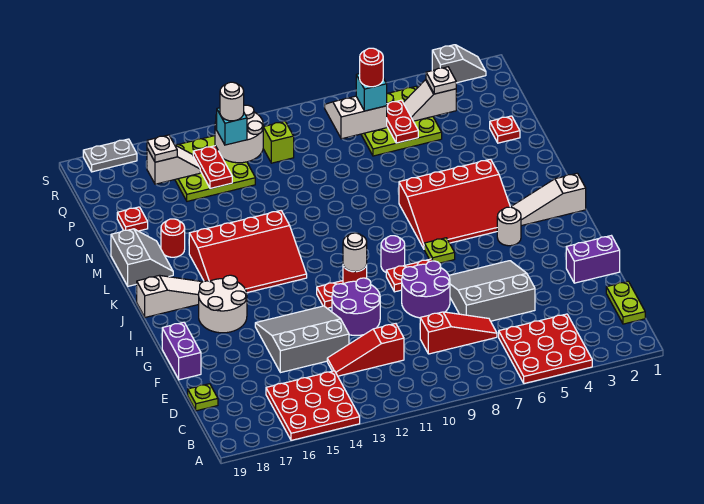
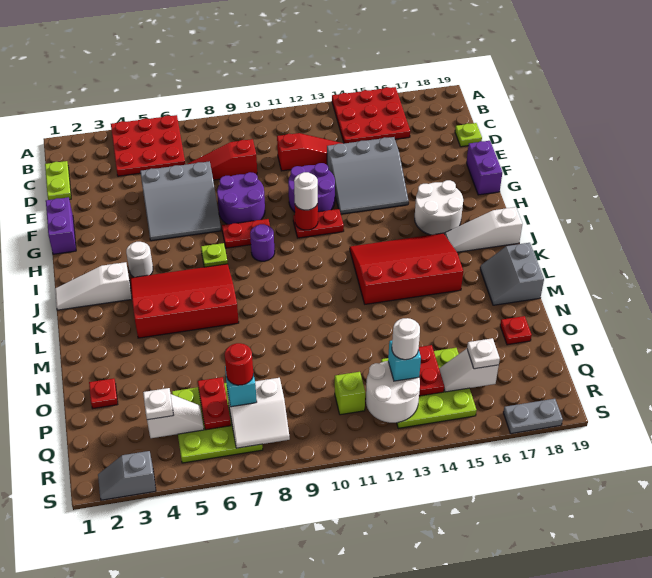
purple 1x2 brick [566,236,620,283] -> purple 1x2 brick turned to [46,197,76,254]
white 1x3 slope [511,173,586,226] -> white 1x3 slope turned to [55,262,132,310]
red 1x1 round brick [161,219,185,257] -> none

